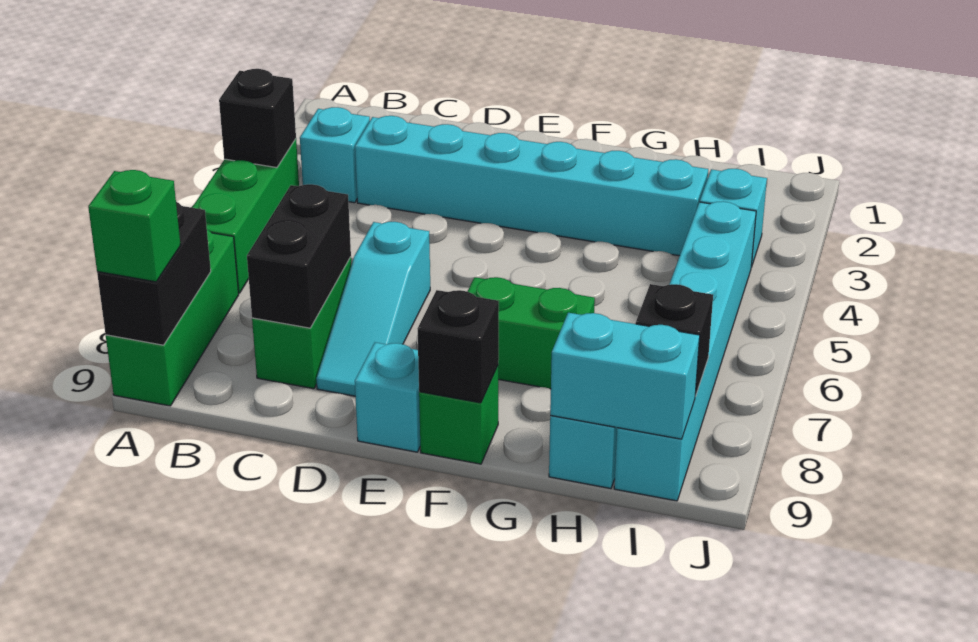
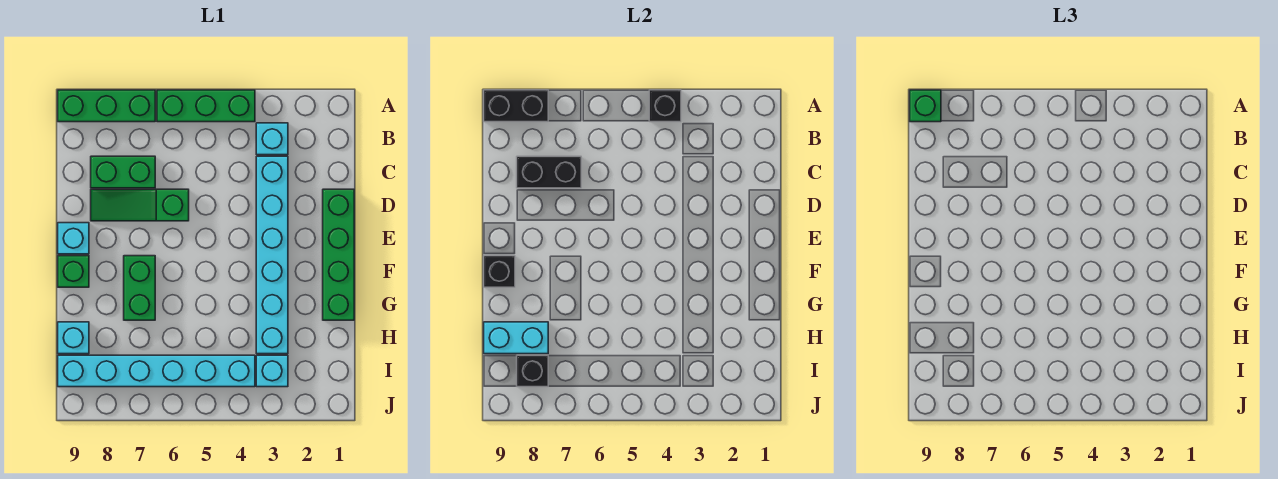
none -> green 1x4 brick [323,189,354,320]
cyan 1x3 slope [316,222,430,396] -> green 1x3 slope [91,189,189,221]
cyan 1x2 brick [550,313,700,439] -> cyan 1x2 brick turned to [484,322,548,354]

